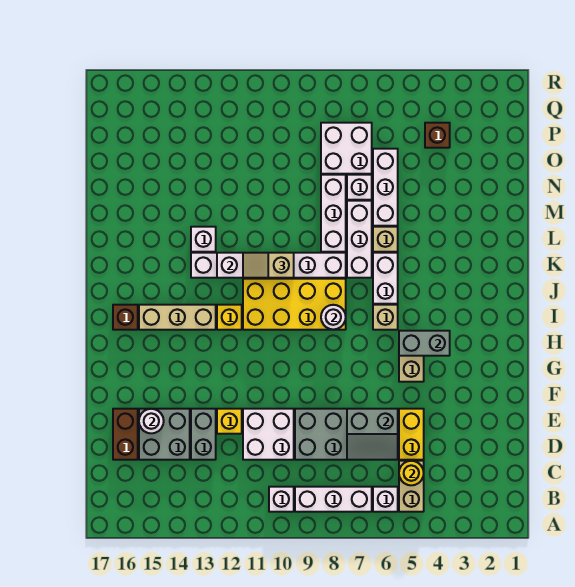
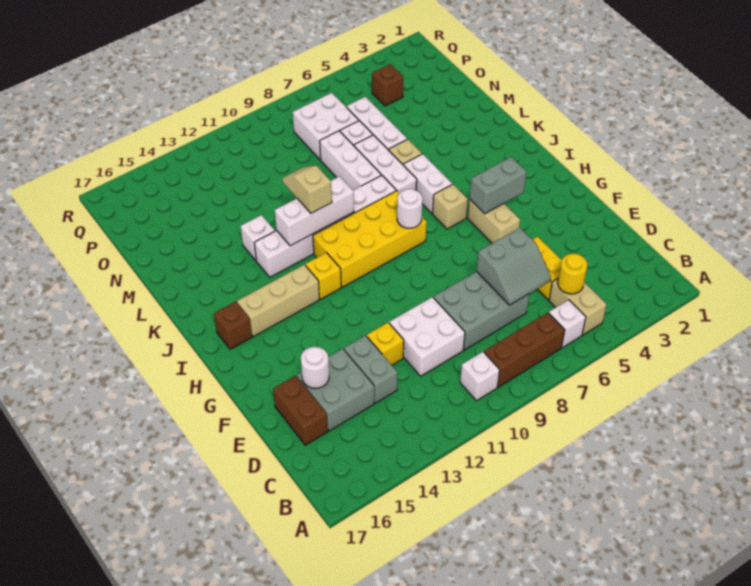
white 1x3 brick [295,487,372,512] -> brown 1x3 brick [484,313,565,387]
tan 1x2 slope [243,253,294,278] -> tan 1x2 slope turned to [282,166,332,213]

